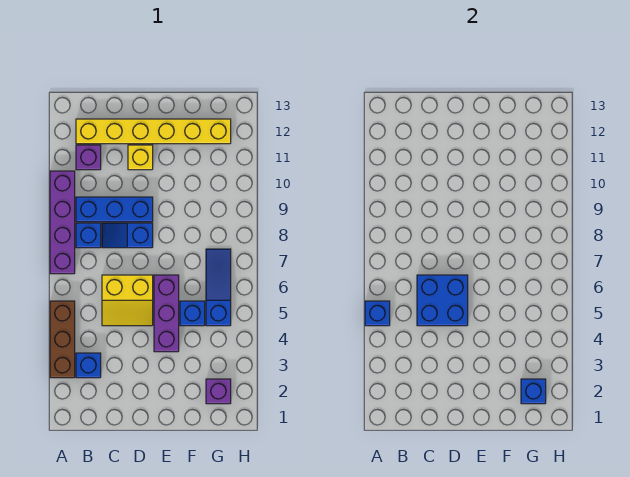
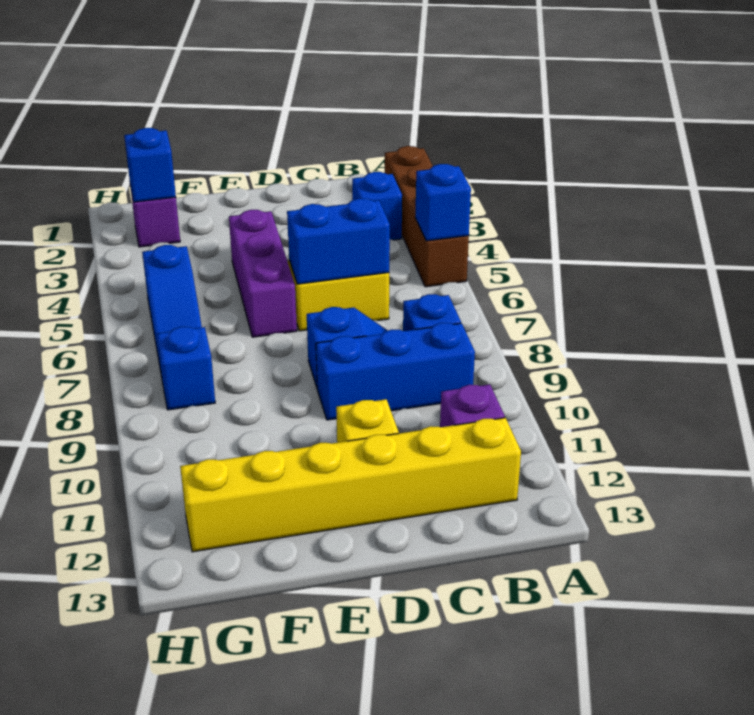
brown 1x3 brick [50,301,75,378] -> brown 1x4 brick [385,146,469,287]
purple 1x4 brick [50,171,75,274] -> none
blue 2x2 brick [417,275,468,326] -> blue 1x2 brick [287,198,390,284]
blue 1x1 brick [180,301,205,326] -> blue 1x1 brick moved to [157,327,215,410]

